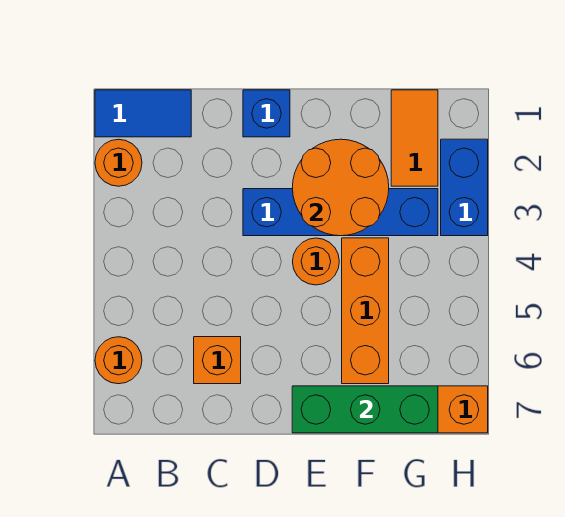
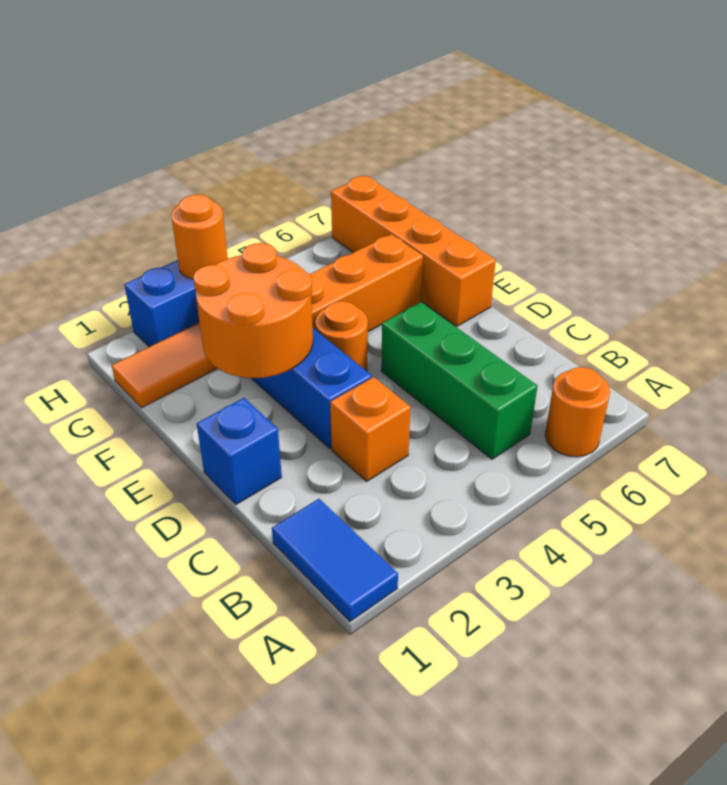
orange 1x1 round brick [95,139,142,186] -> orange 1x1 round brick moved to [171,195,228,279]
orange 1x1 brick [194,337,241,384] -> orange 1x1 brick moved to [330,377,411,481]
green 1x3 brick [292,386,438,433] -> green 1x3 brick moved to [381,302,538,459]

